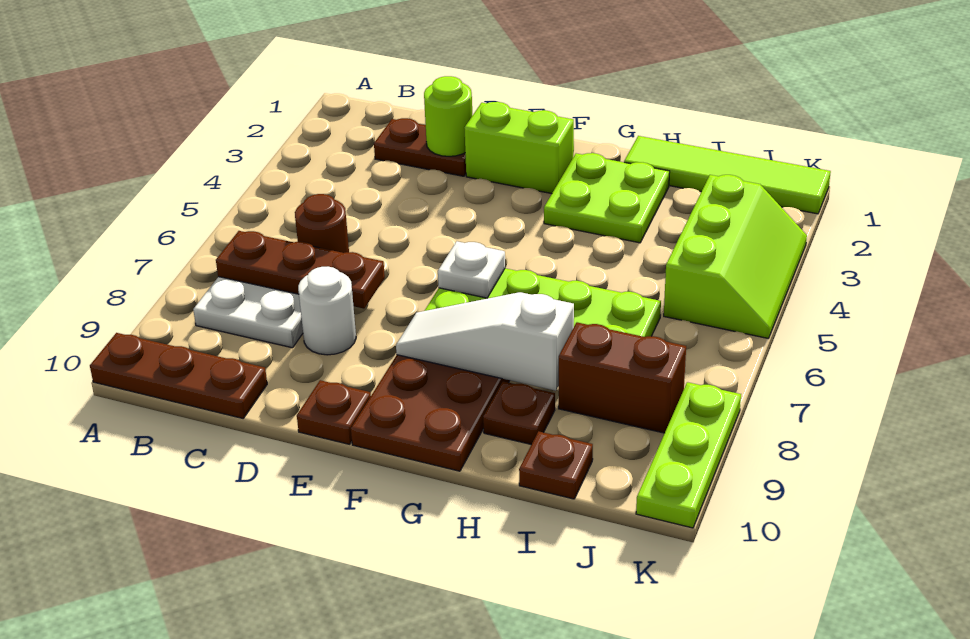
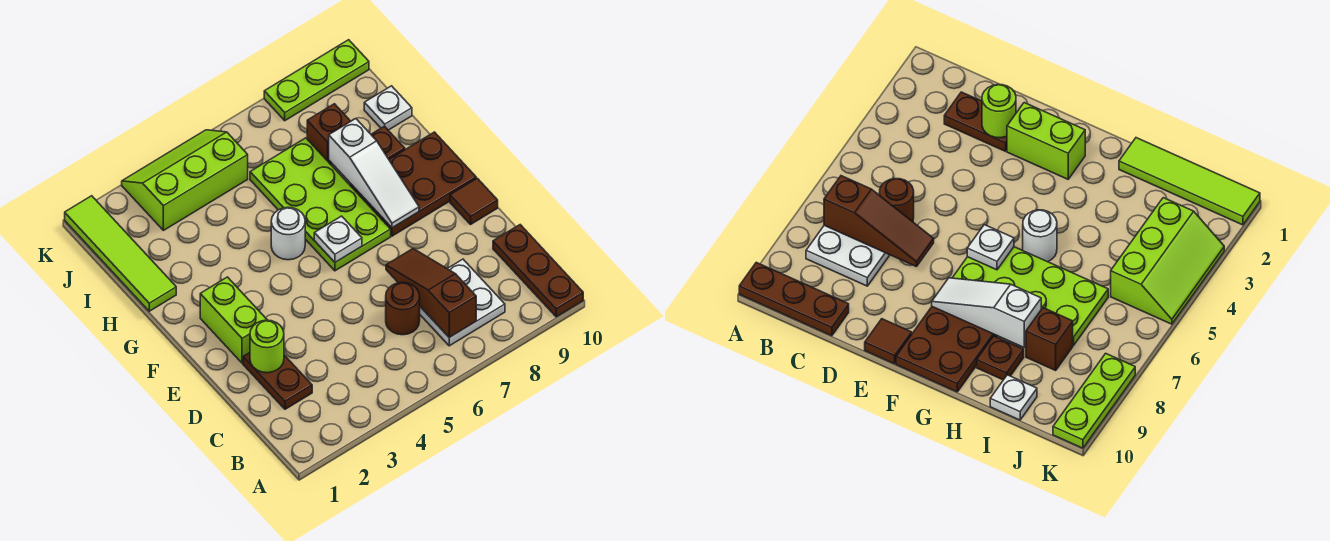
brown 1x3 plate [216,231,385,309] -> brown 1x3 slope [386,248,476,337]
white 1x1 round brick [298,267,356,355] -> white 1x1 round brick moved to [271,207,305,260]
brown 1x1 plate [297,380,371,444] -> brown 1x1 tile [450,178,498,224]
lime 2x2 plate [544,153,670,243] -> none
brown 1x2 brick [559,322,686,433] -> brown 1x1 brick [307,104,351,165]
brown 1x1 plate [519,431,593,499] -> white 1x1 plate [364,86,412,130]

